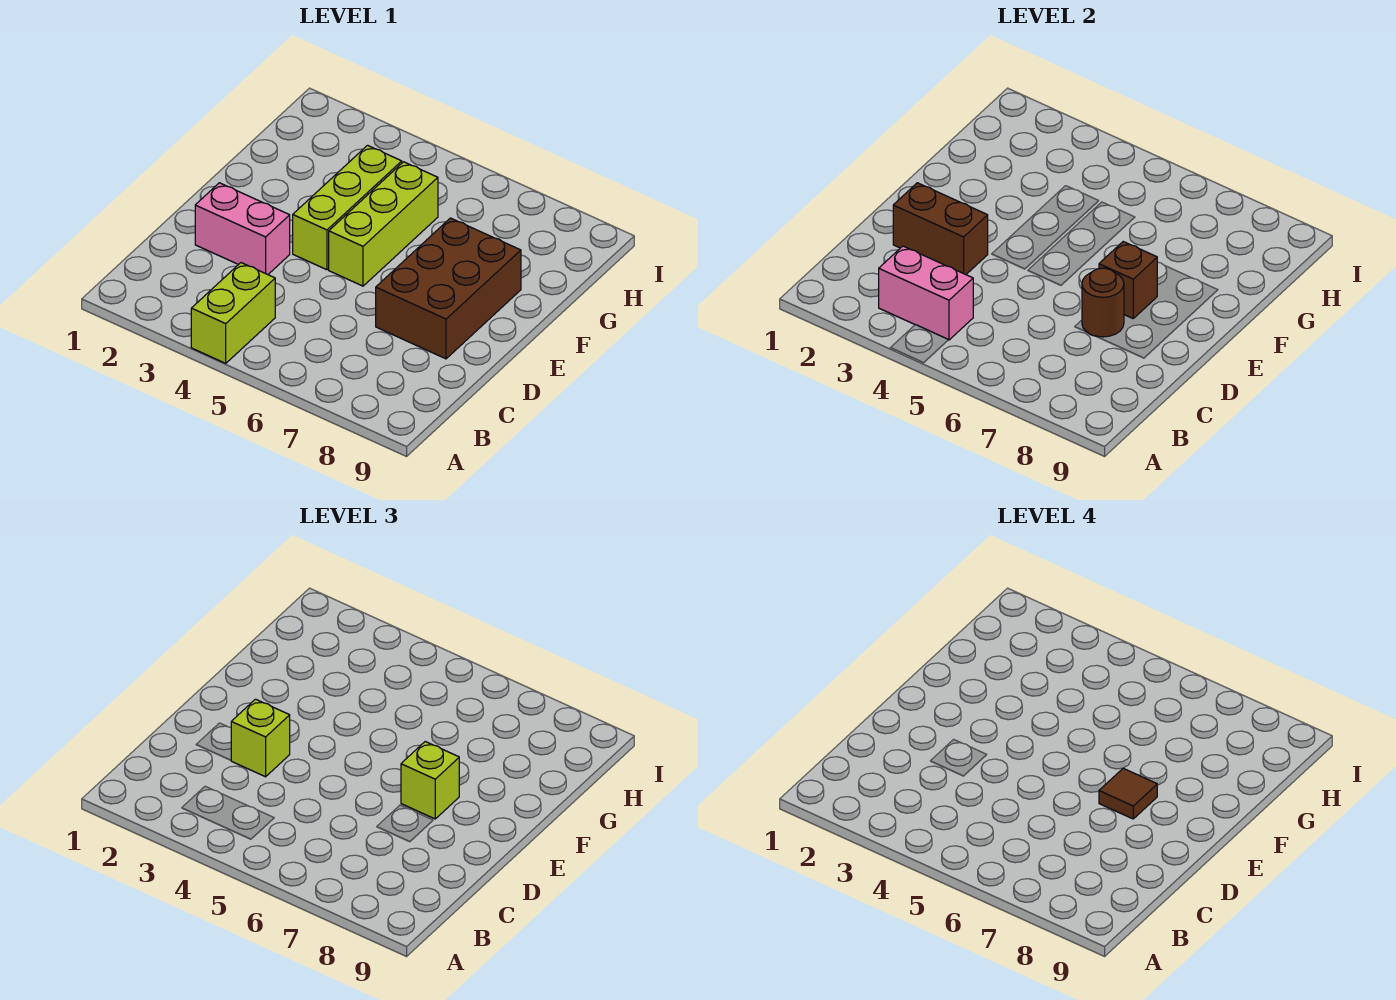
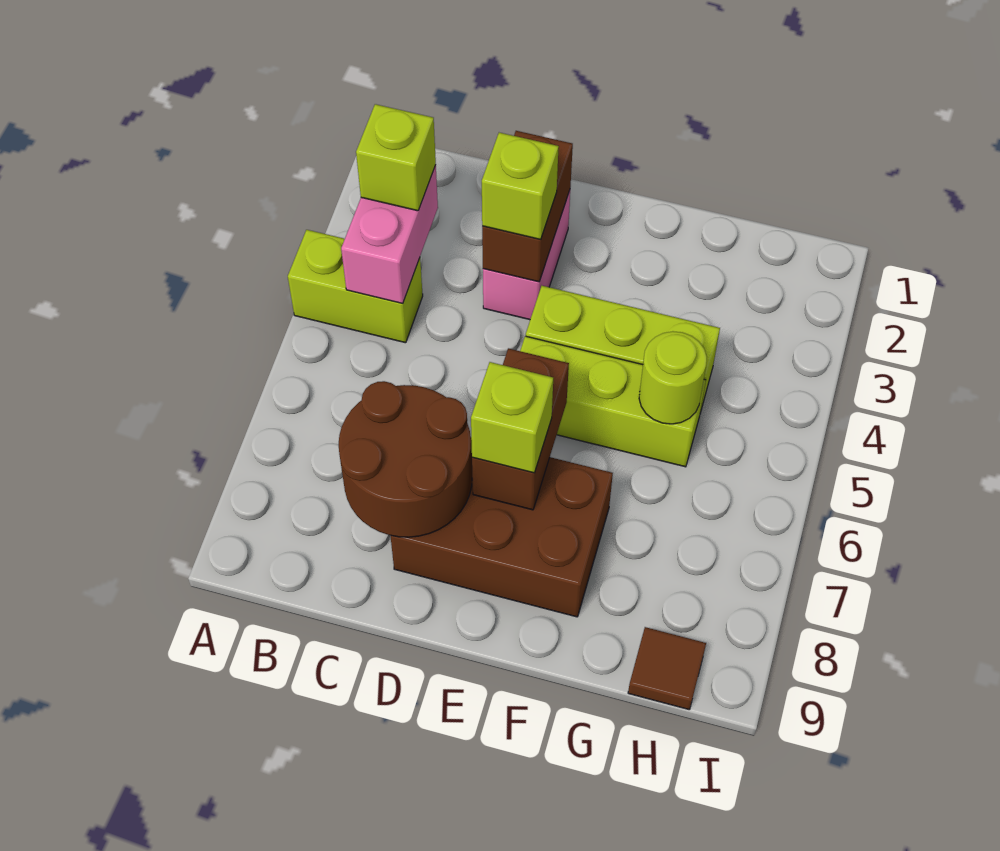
none -> lime 1x1 brick [356,104,436,211]
brown 1x1 round brick [1082,268,1124,337] -> brown 2x2 round brick [339,381,472,537]
brown 1x1 brick [1099,242,1157,318] -> brown 1x2 brick [472,348,569,510]
brown 1x1 tile [1099,768,1157,819] -> brown 1x1 tile moved to [628,627,706,710]
none -> lime 1x1 round brick [639,331,707,424]

